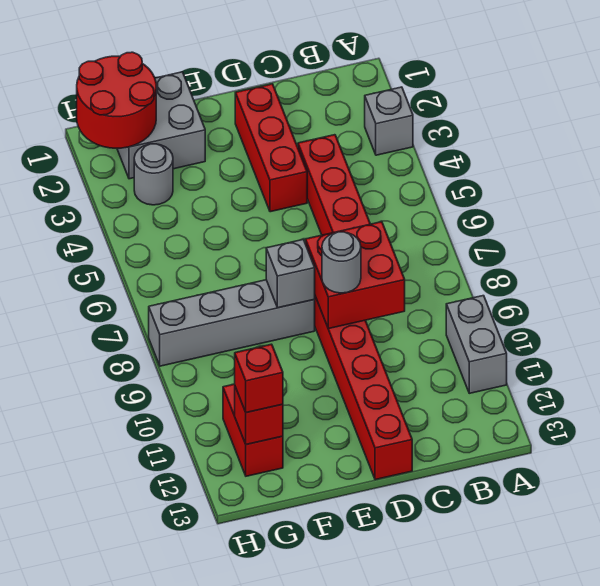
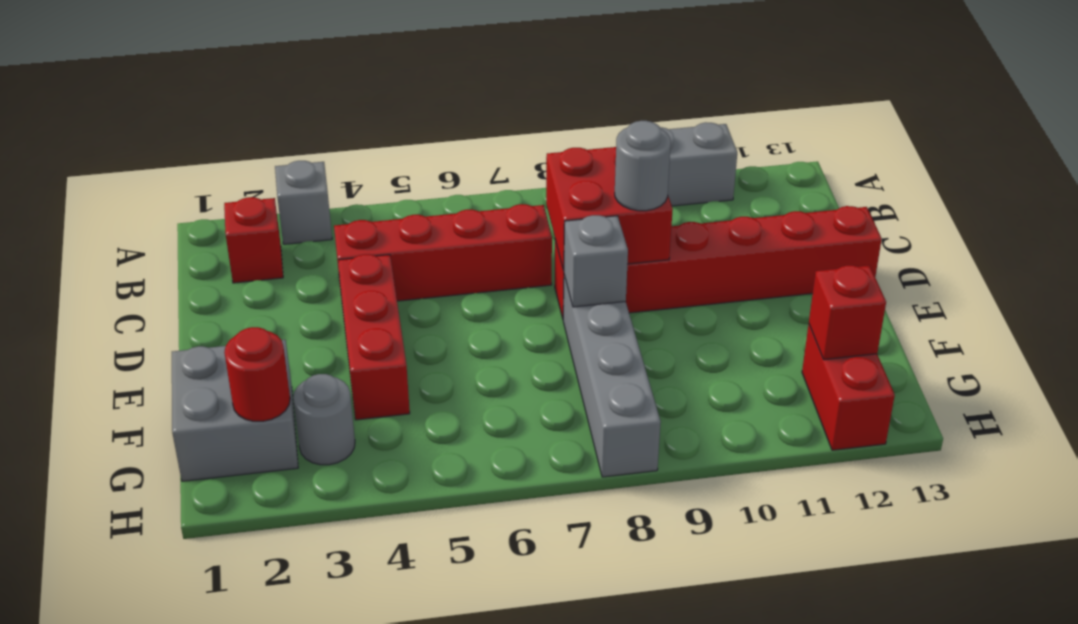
red 1x3 brick [235,84,307,212] -> red 1x3 brick turned to [338,254,410,420]
red 2x2 round brick [77,52,156,148] -> red 1x1 round brick [224,327,290,421]
red 1x2 brick [223,384,283,476] -> red 1x2 brick turned to [802,324,895,450]
red 1x1 brick [235,344,283,413] -> red 1x1 brick moved to [224,197,283,283]

